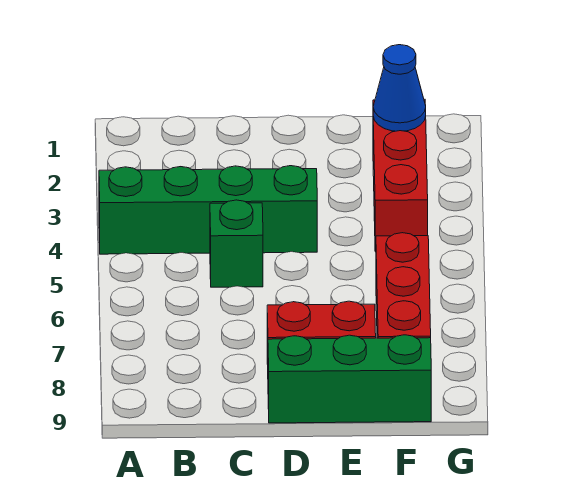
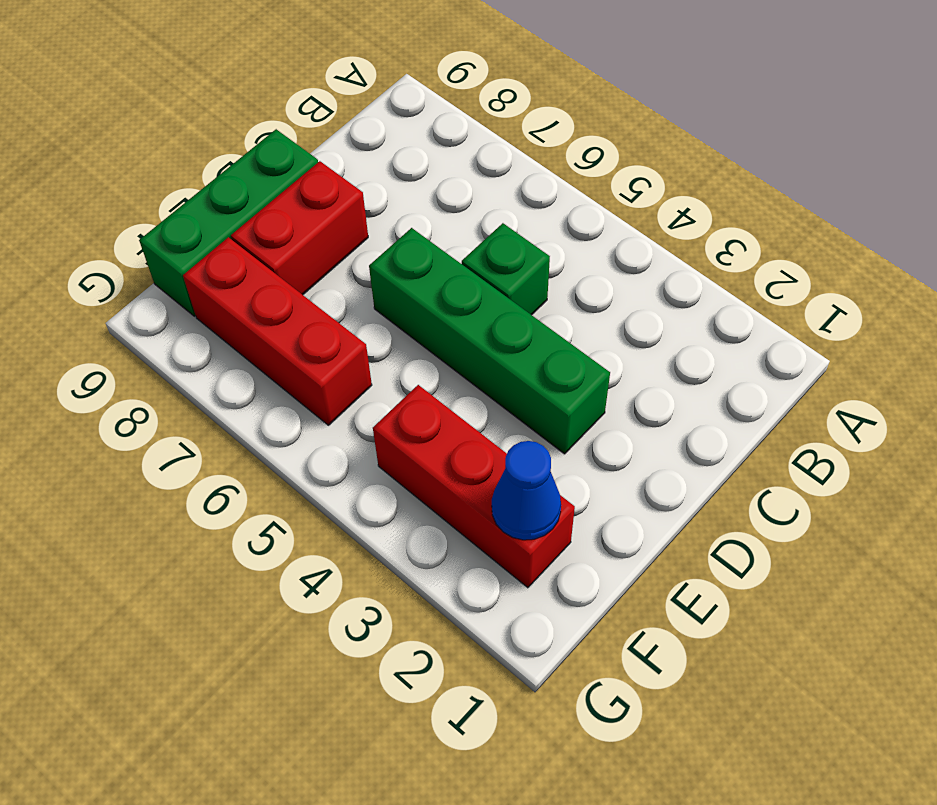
green 1x4 brick [99,166,317,254] -> green 1x4 brick turned to [369,228,610,454]

